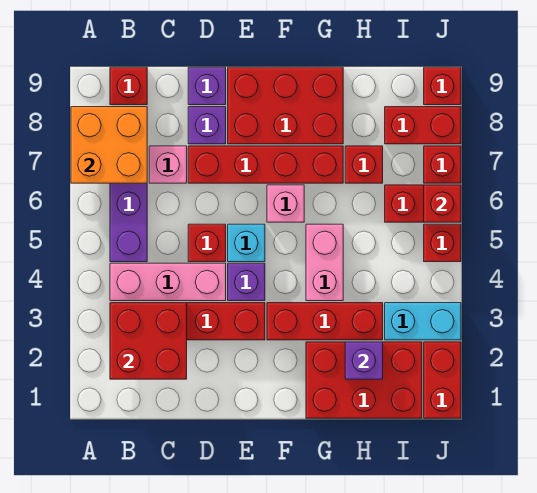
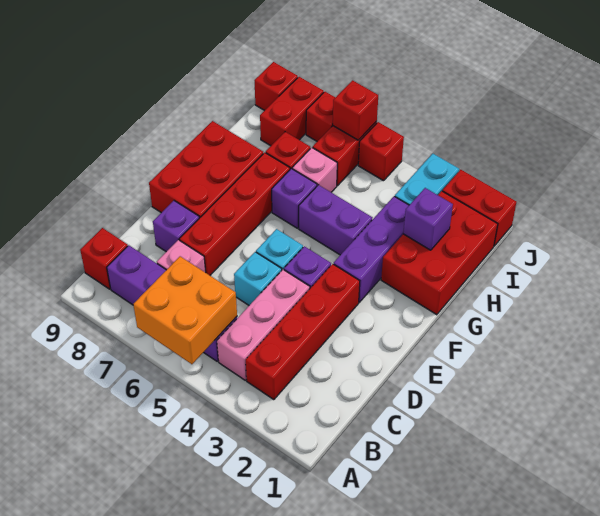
orange 2x2 brick [71,107,147,183] -> orange 2x2 brick moved to [133,256,237,364]
red 2x2 brick [110,303,187,379] -> none
red 1x1 brick [188,224,226,262] -> cyan 1x1 brick [234,252,282,305]
purple 1x1 brick [188,67,226,105] -> purple 1x1 brick moved to [272,169,317,228]
red 1x3 brick [267,303,383,340] -> purple 1x3 brick [334,196,409,302]
pink 1x1 brick [267,185,304,222] -> pink 1x1 brick moved to [292,148,337,192]
pink 1x2 brick [306,224,343,301] -> purple 1x2 brick [299,185,372,255]

